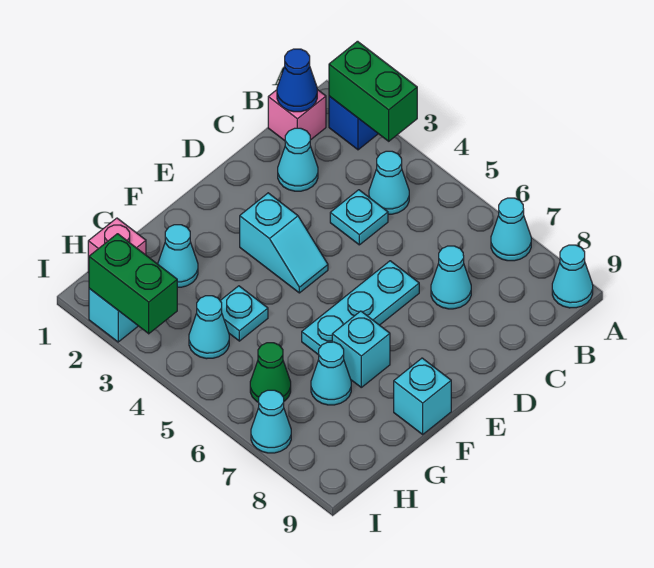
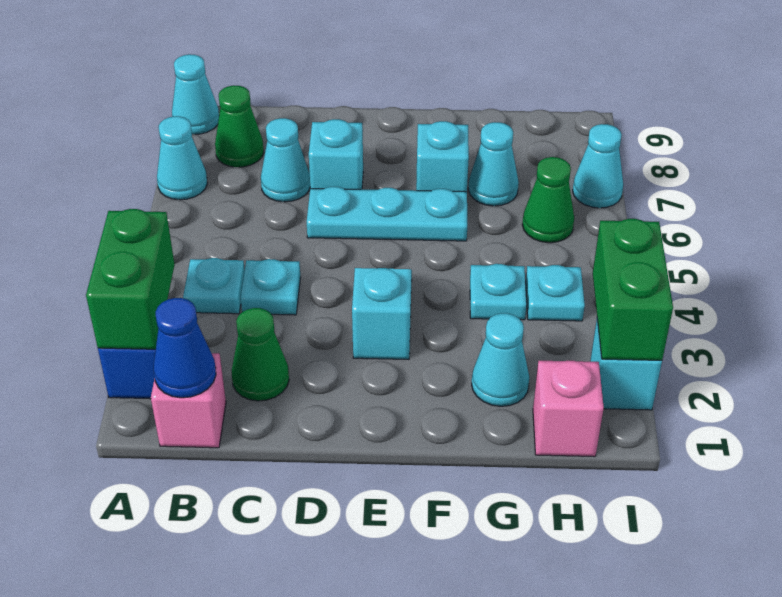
cyan 1x1 cone [369,151,409,214] -> cyan 1x1 plate [183,258,245,314]
none -> green 1x1 cone [215,85,264,167]
cyan 1x1 cone [278,128,318,191] -> green 1x1 cone [232,308,289,401]
cyan 1x1 brick [394,358,451,434] -> cyan 1x1 brick moved to [309,119,363,189]
cyan 1x1 cone [189,296,229,359] -> cyan 1x1 plate [526,265,585,321]

